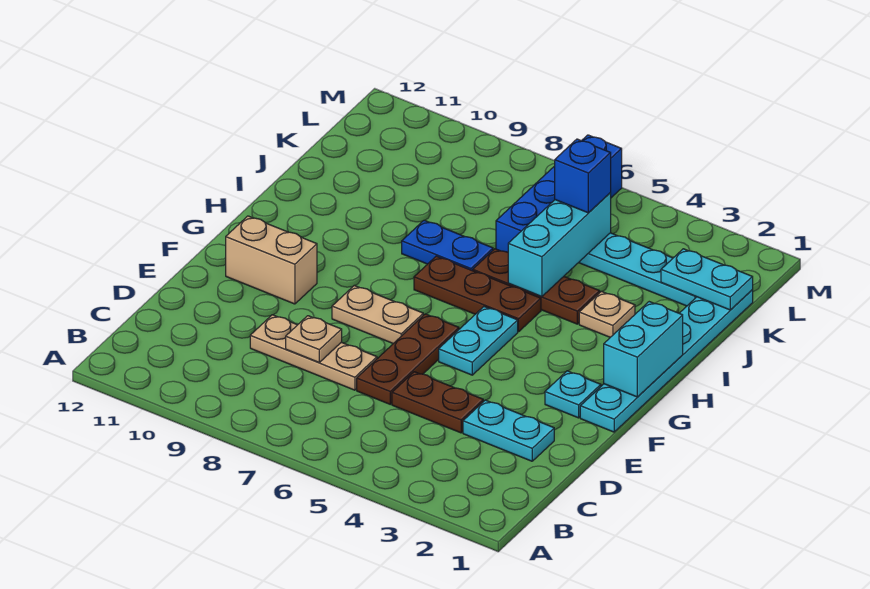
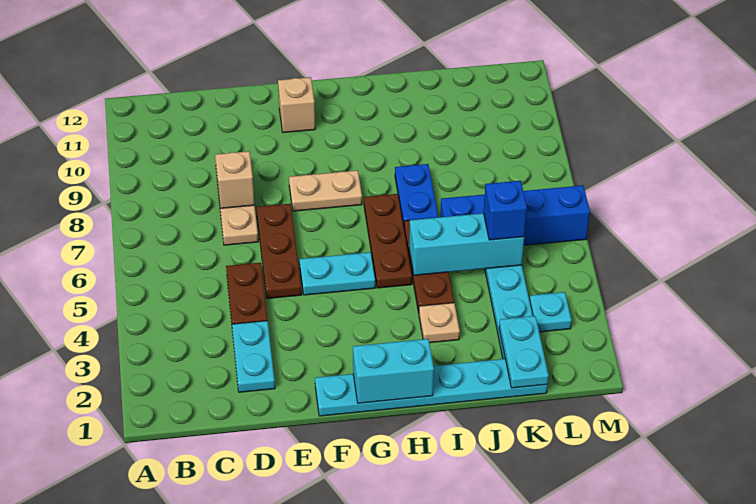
brown 1x3 plate [357,314,459,404] -> brown 1x3 plate turned to [257,204,302,299]
tan 1x1 plate [286,316,342,362] -> tan 1x1 brick [215,151,255,208]
cyan 1x1 plate [545,371,601,418] -> cyan 1x1 plate moved to [530,292,572,332]
tan 1x2 plate [332,286,423,344] -> tan 1x2 plate turned to [289,170,362,211]
tan 1x2 brick [226,216,317,304] -> tan 1x1 brick [278,77,315,133]

